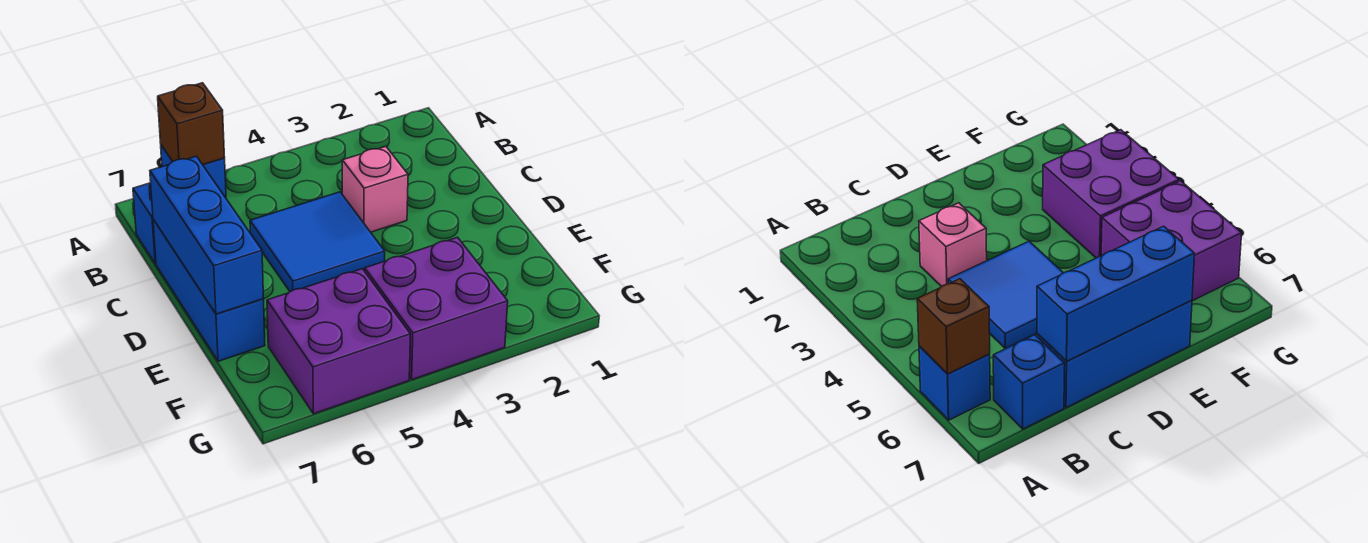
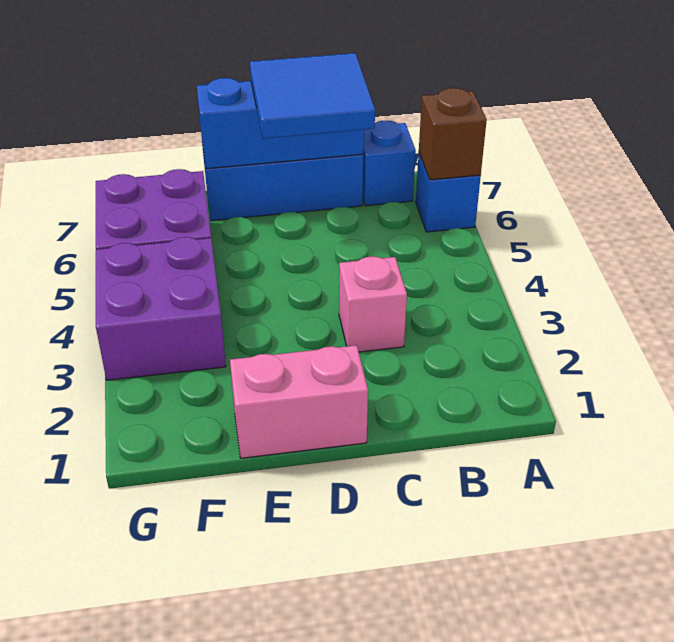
blue 2x2 tile [250,192,385,292] -> blue 2x2 tile moved to [250,53,375,139]
none -> pink 1x2 brick [230,345,368,458]

